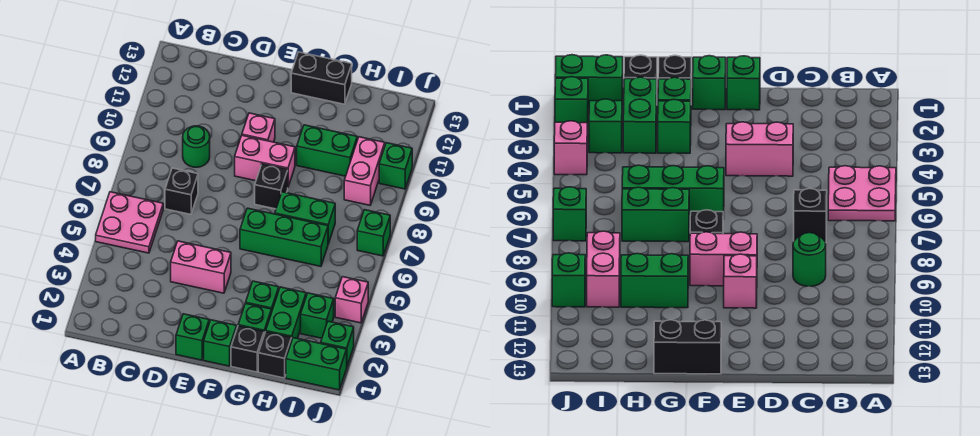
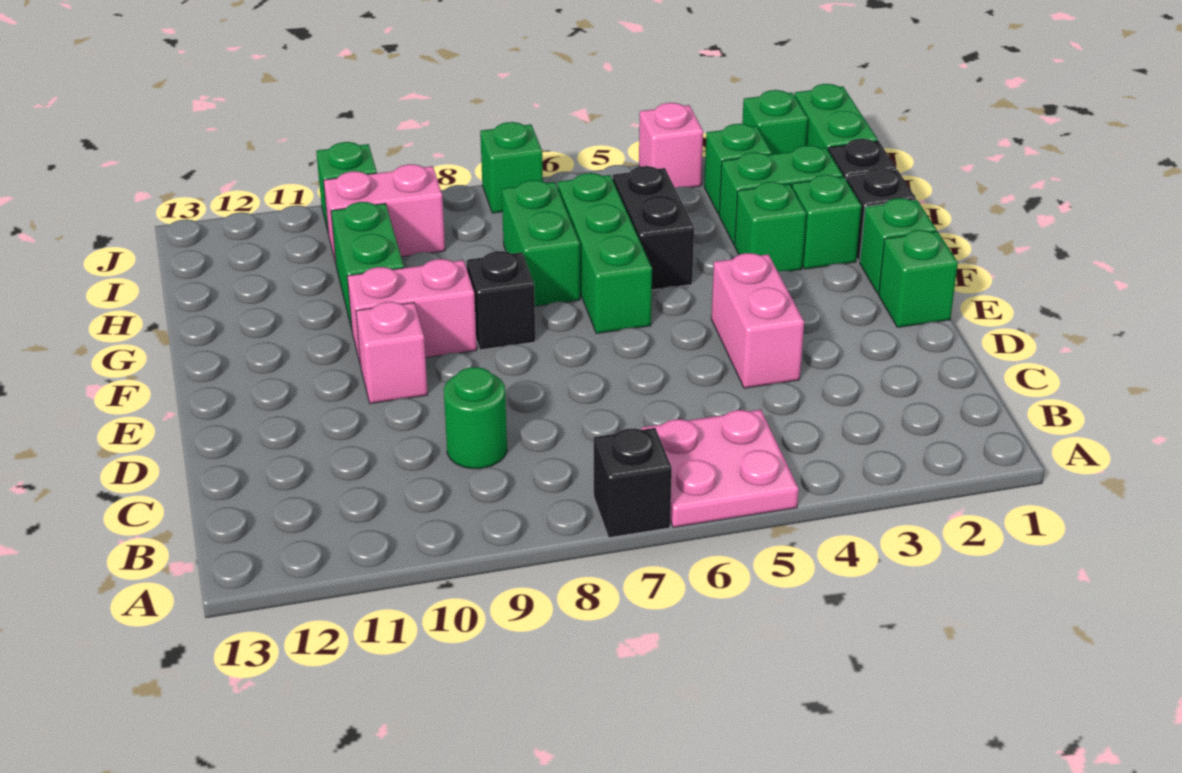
black 1x1 brick [165,168,198,214] -> black 1x1 brick moved to [594,428,672,538]
pink 1x2 brick [235,135,295,186] -> pink 1x2 brick turned to [347,259,477,365]
black 1x2 brick [291,52,352,104] -> black 1x2 brick moved to [613,166,694,290]

